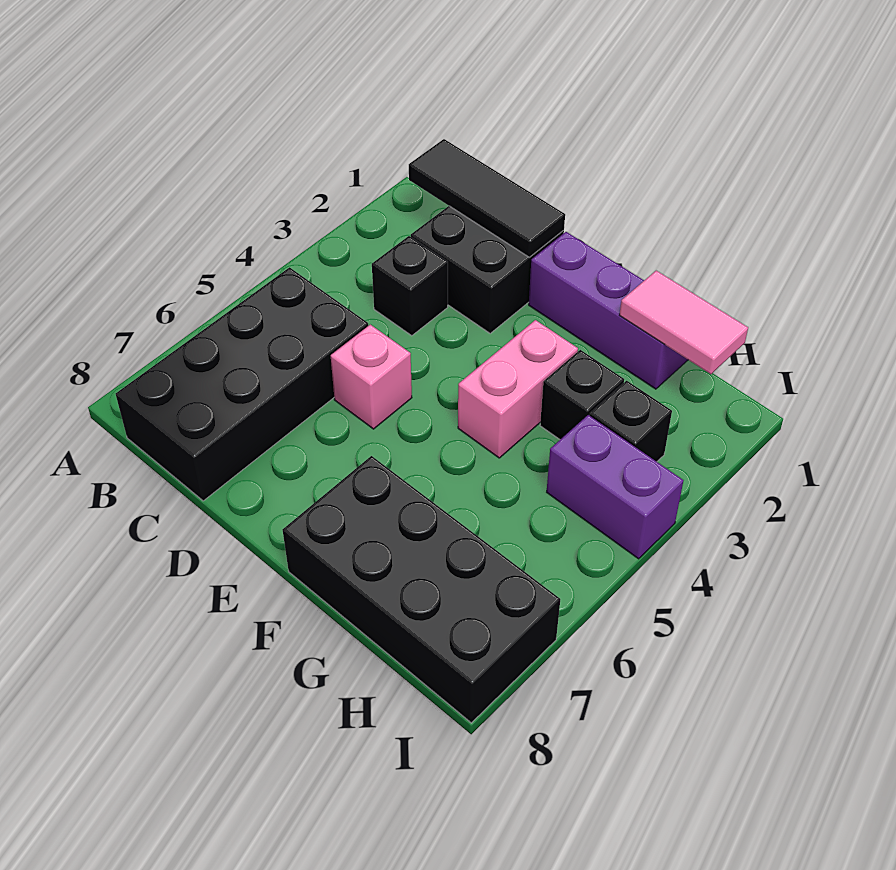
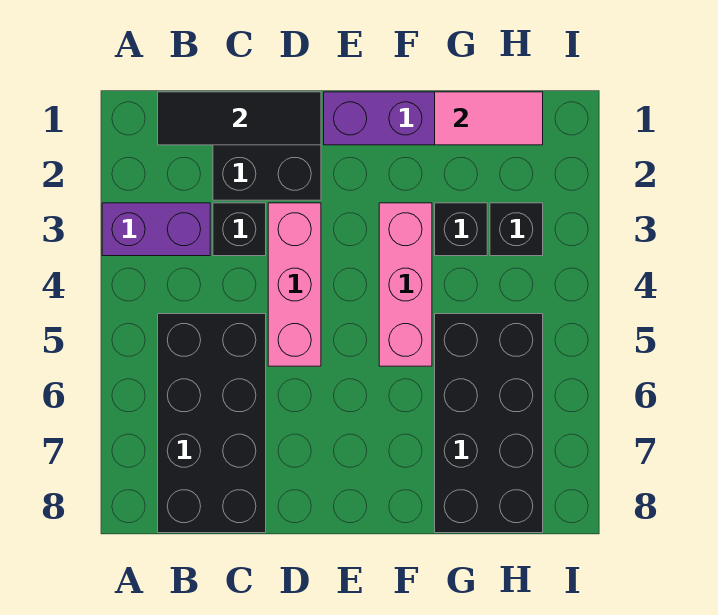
pink 1x1 brick [331,325,412,429] -> pink 1x3 brick [268,203,321,366]
pink 1x2 brick [458,320,578,458] -> pink 1x3 brick [379,203,432,366]
black 2x4 brick [283,456,560,723] -> black 2x4 brick turned to [435,314,543,533]
purple 1x2 brick [547,415,683,559] -> purple 1x2 brick moved to [102,203,210,256]

